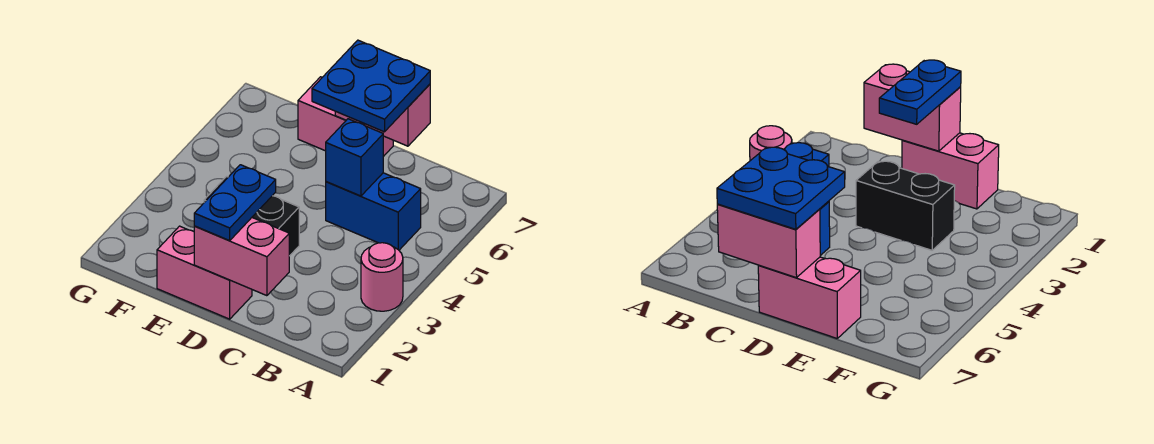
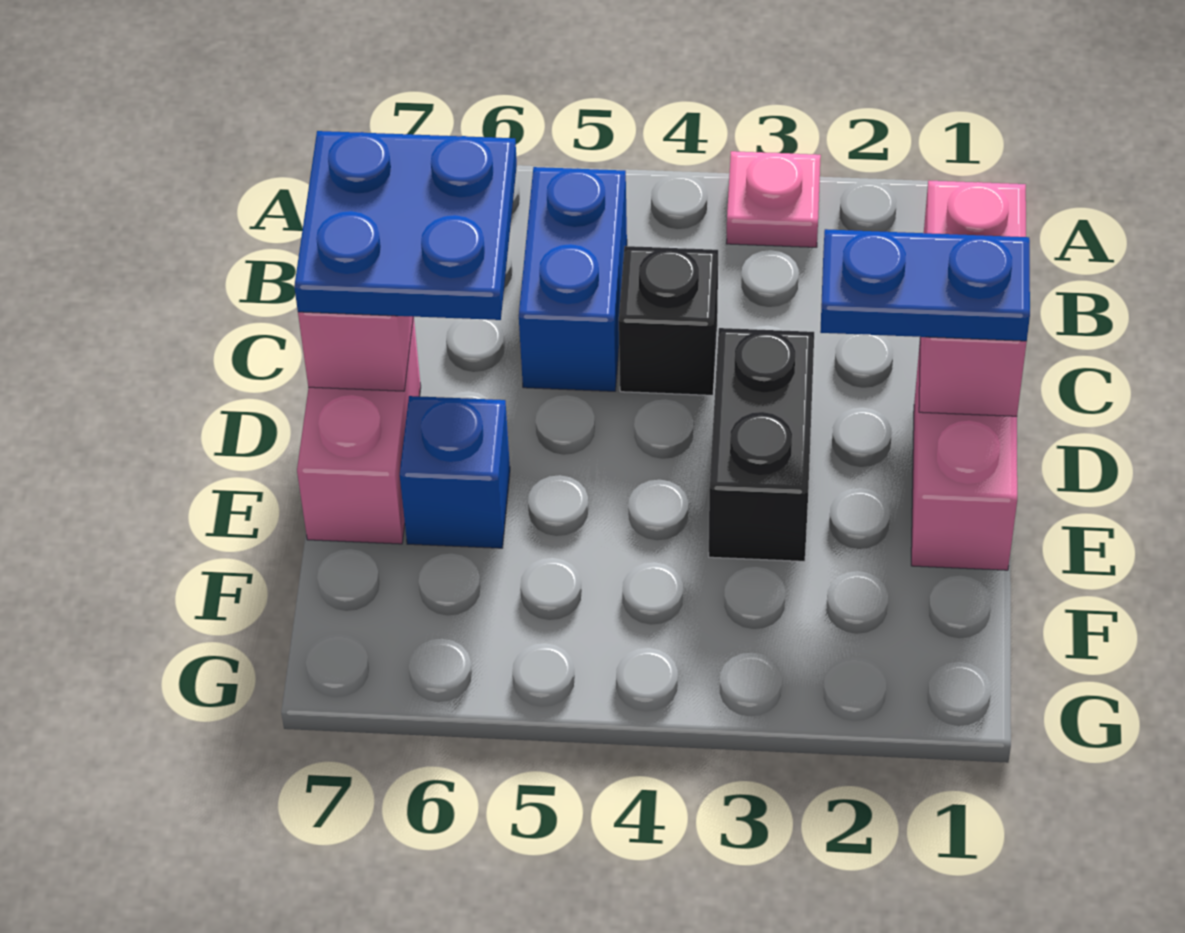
pink 1x1 round brick [361,243,403,311] -> pink 1x1 plate [726,151,821,247]
none -> black 1x1 brick [619,246,718,395]
blue 1x1 brick [326,119,383,196] -> blue 1x1 brick moved to [400,396,510,548]

